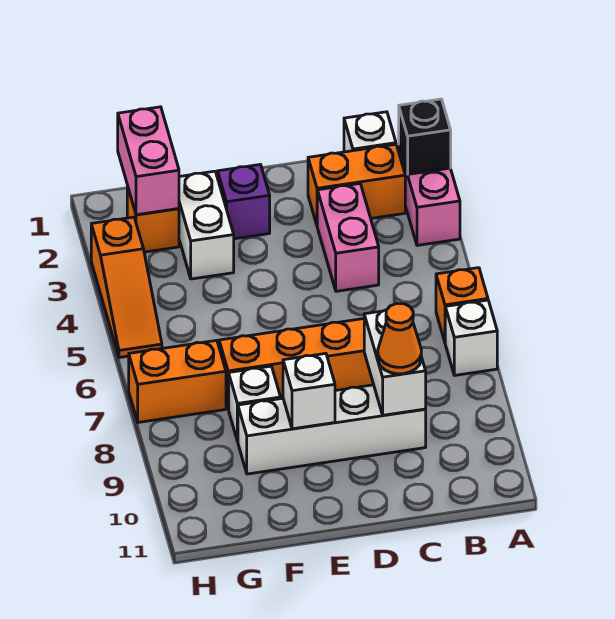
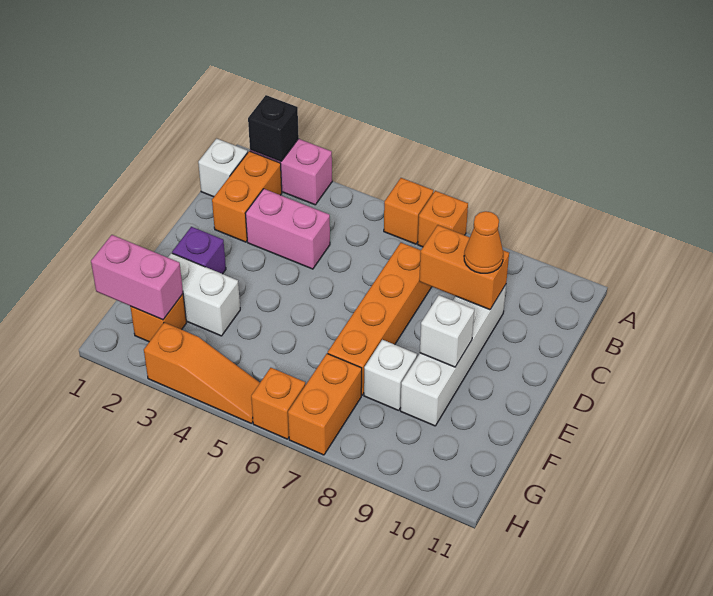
white 1x1 brick [445,300,497,375] -> orange 1x1 brick [418,191,468,247]
white 1x2 brick [364,310,426,415] -> orange 1x2 brick [419,225,509,310]
none -> orange 1x1 brick [251,368,305,439]

